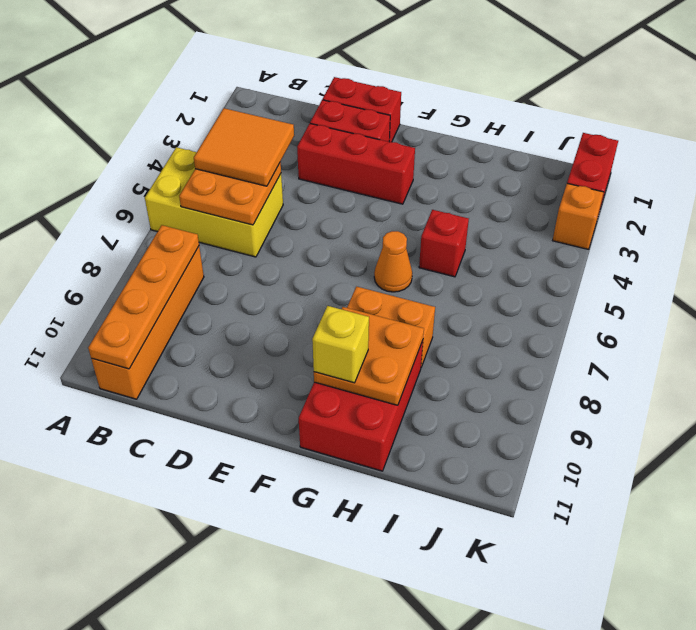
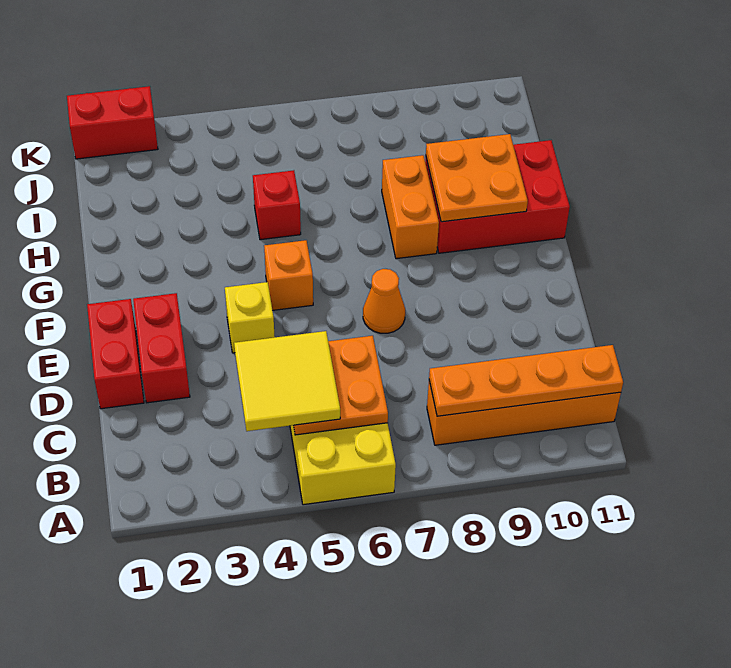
orange 2x2 tile [194,108,294,186] -> yellow 2x2 tile [234,331,340,431]
red 1x3 brick [297,124,415,204] -> none
orange 1x1 cone [374,231,412,292] -> orange 1x1 cone moved to [363,269,405,333]
yellow 1x1 brick [312,306,369,383] -> yellow 1x1 brick moved to [225,282,275,353]
orange 1x1 brick [553,183,604,249] -> orange 1x1 brick moved to [264,240,313,310]

